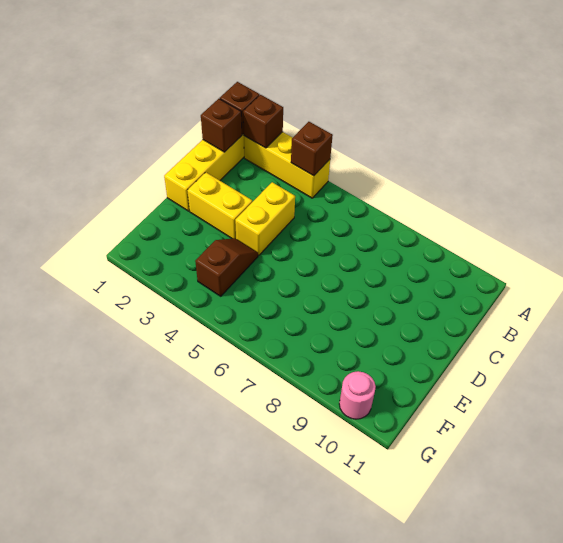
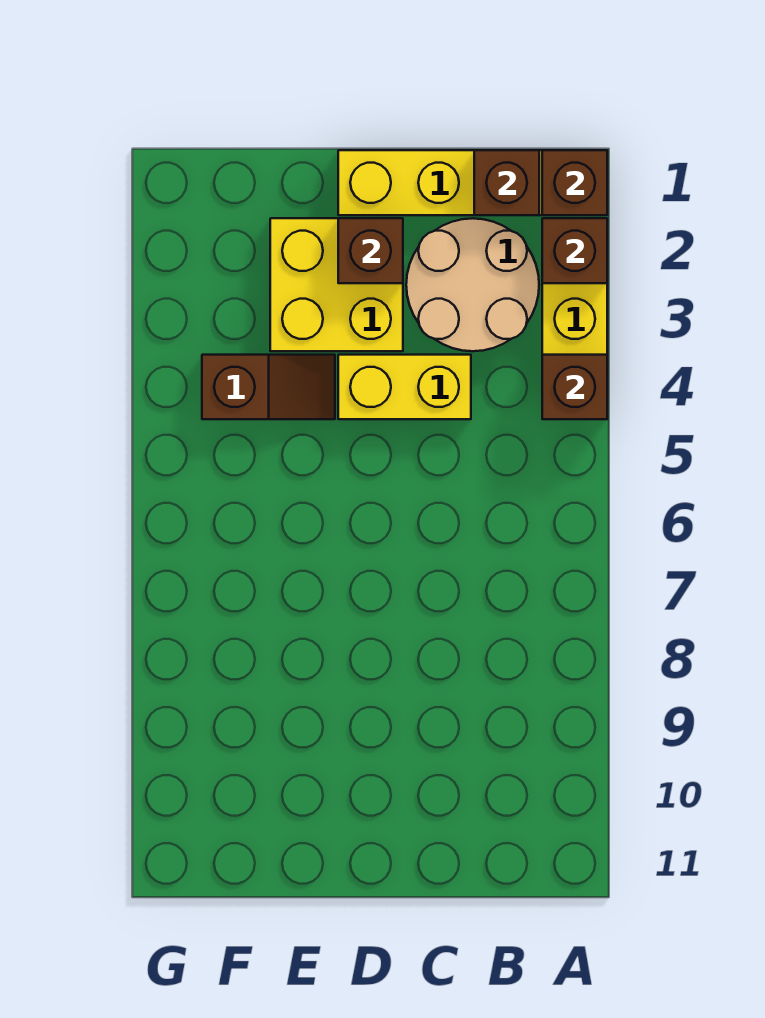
none -> tan 2x2 round brick [406,218,539,351]
yellow 1x2 brick [187,172,252,239] -> yellow 2x2 brick [270,218,403,351]
none -> brown 1x1 brick [338,218,403,283]
pink 1x1 round brick [339,371,376,419] -> none

